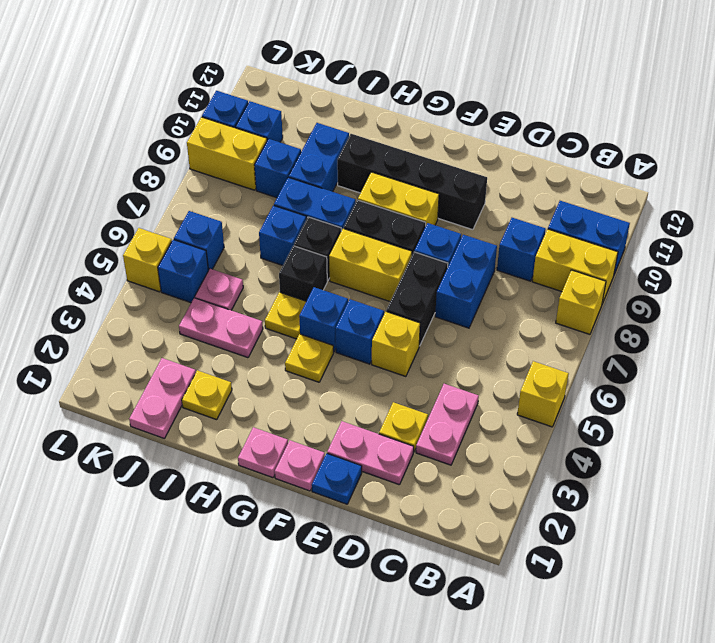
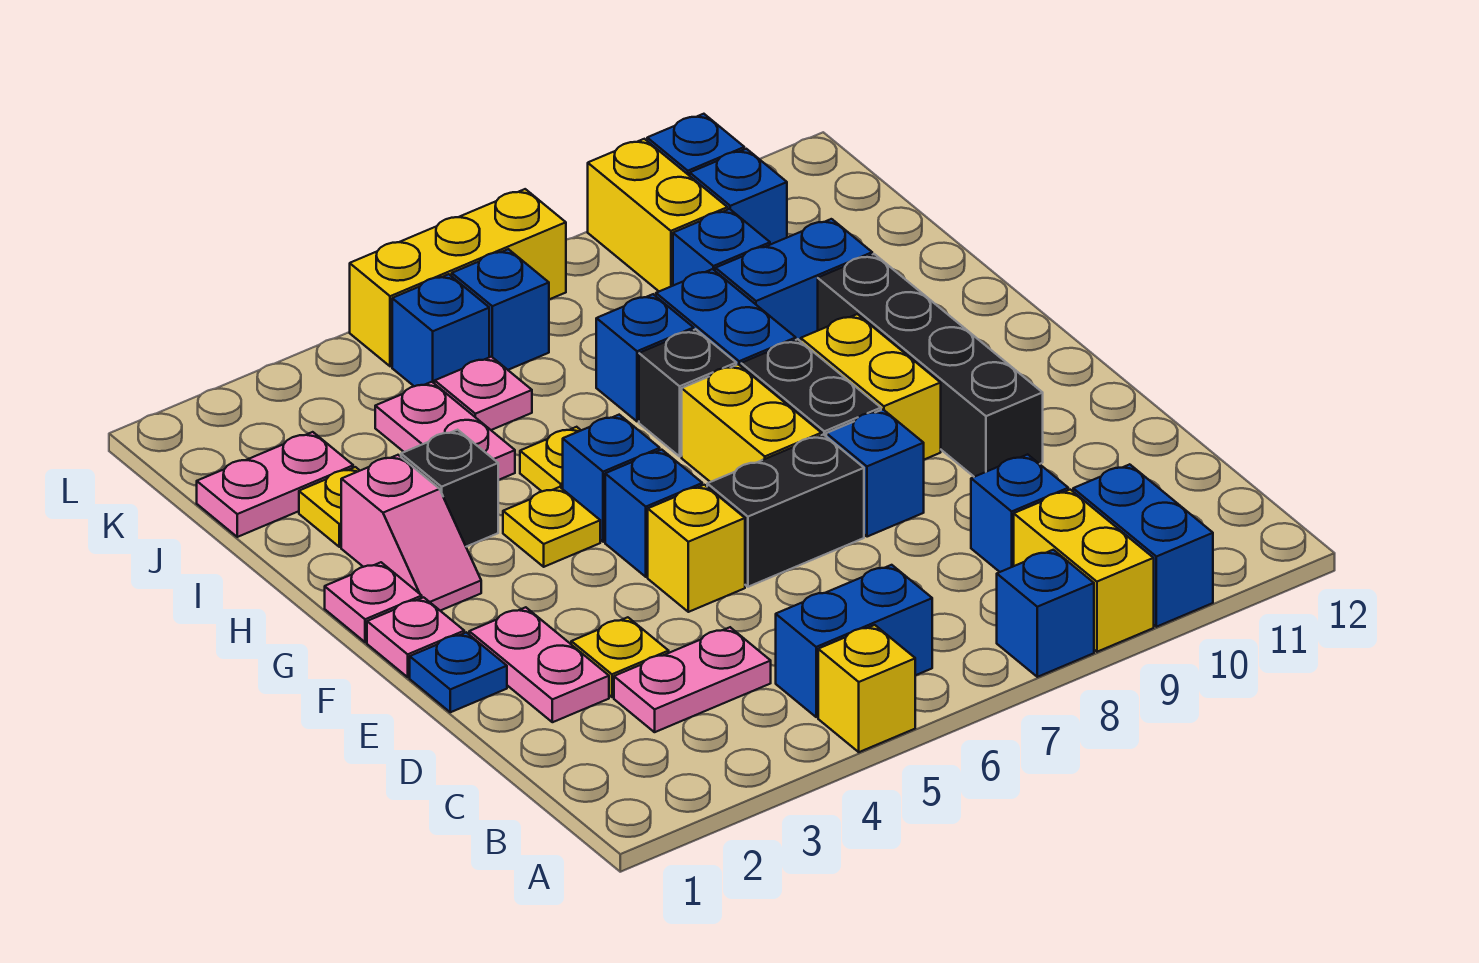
yellow 1x1 brick [556,270,606,334] -> blue 1x1 brick [997,550,1094,677]
blue 1x2 brick [435,235,497,328] -> blue 1x2 brick moved to [776,565,932,717]
none -> pink 1x2 slope [341,455,481,611]
black 1x1 brick [279,246,327,301] -> black 1x1 brick moved to [401,430,498,547]
yellow 1x1 brick [123,228,172,292] -> yellow 1x3 brick [350,189,566,366]

